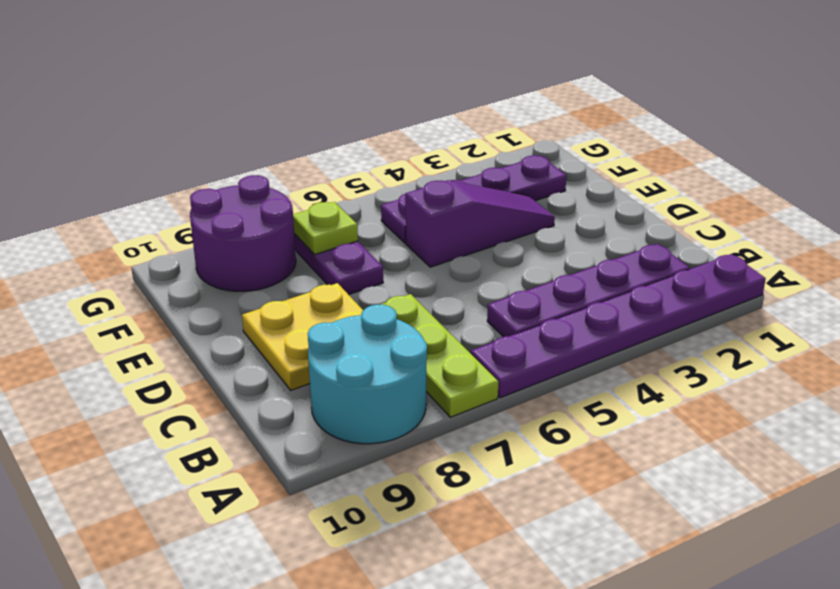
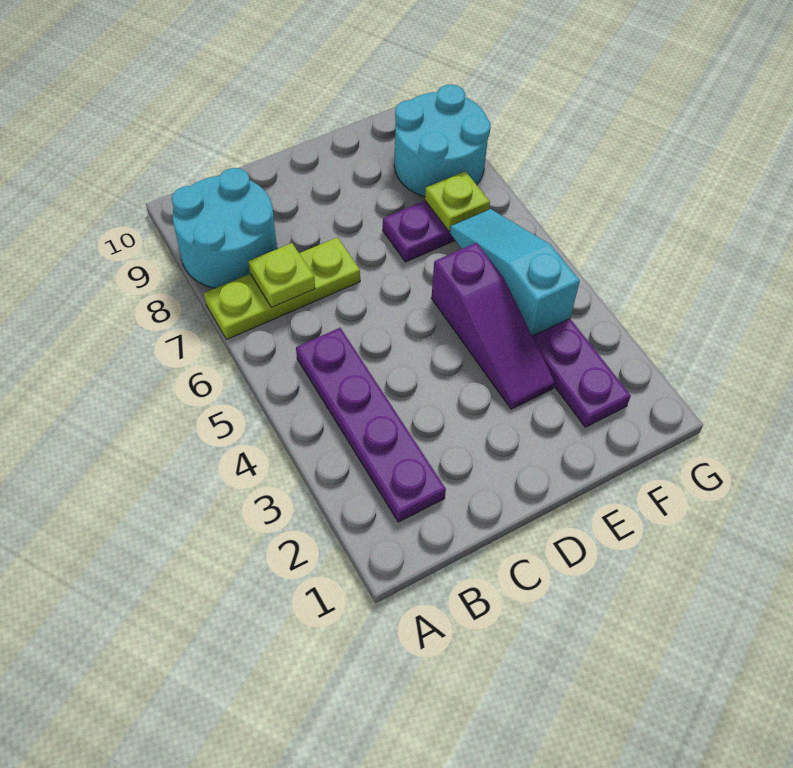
purple 1x6 plate [471,254,766,398] -> none
none -> lime 1x1 plate [248,243,315,307]
yellow 2x2 plate [242,283,363,390] -> none
none -> cyan 1x3 slope [450,209,580,336]
purple 2x2 round brick [190,175,296,291] -> cyan 2x2 round brick [394,84,491,197]

